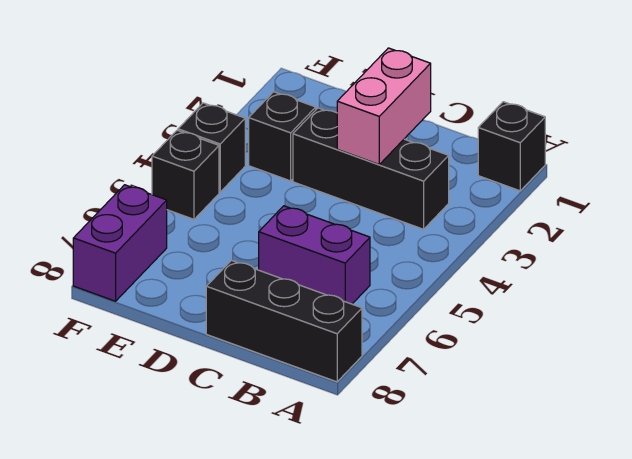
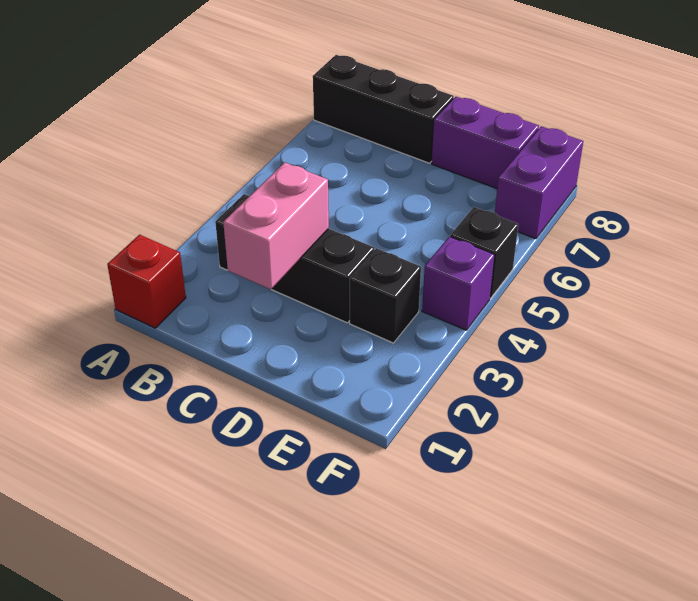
black 1x1 brick [478,102,545,191] -> red 1x1 brick [107,235,186,328]
purple 1x2 brick [259,206,370,304] -> purple 1x2 brick moved to [432,97,539,189]
black 1x1 brick [178,103,245,192] -> purple 1x1 brick [422,237,495,330]

